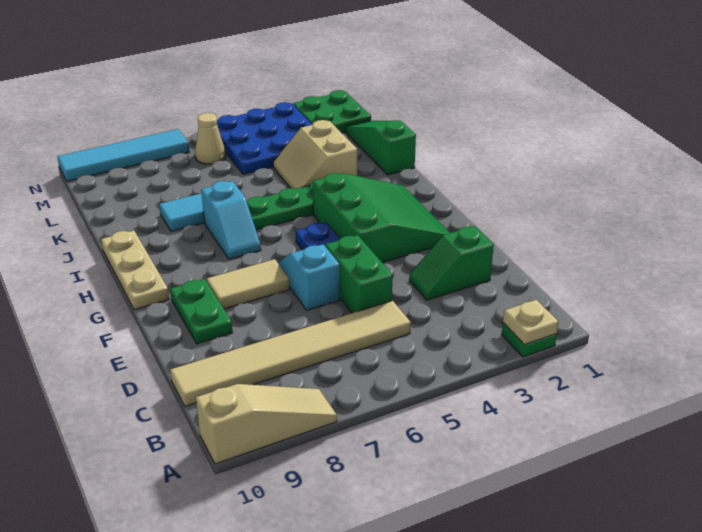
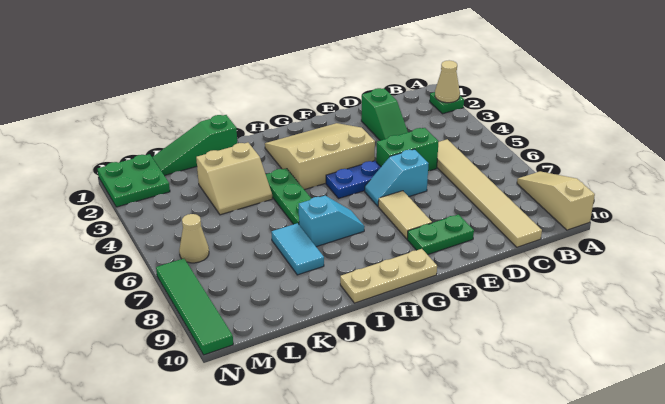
tan 1x1 plate [503,300,558,345] -> tan 1x1 cone [435,60,460,103]
green 3x3 slope [313,173,450,263] -> tan 3x3 slope [265,123,375,190]
blue 3x3 plate [217,102,312,174] -> none
cyan 1x4 tile [57,129,189,181] -> green 1x4 tile [156,259,233,355]

